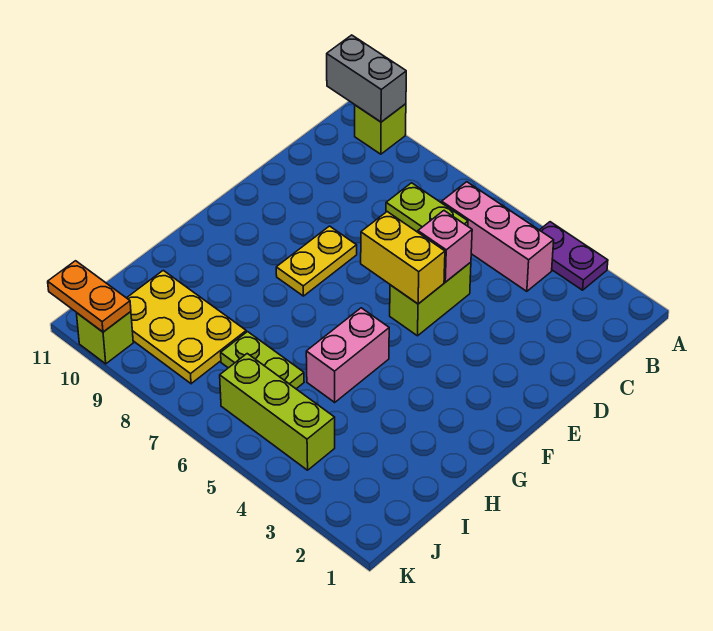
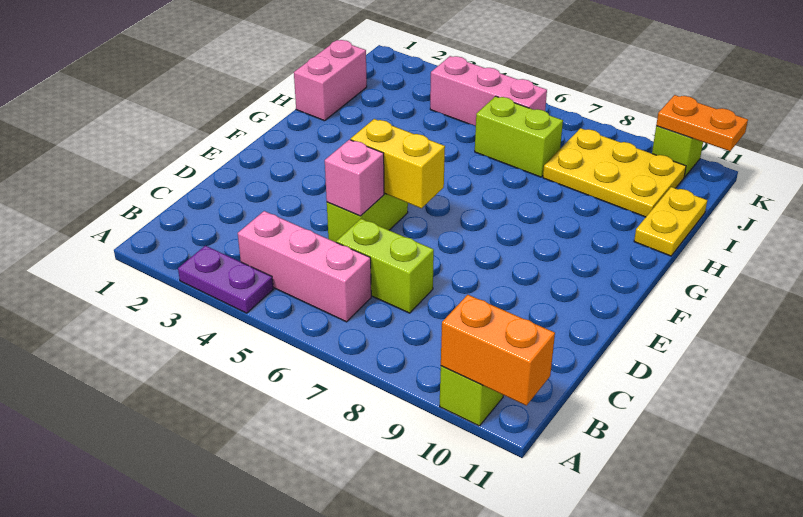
grey 1x2 brick [327,35,406,122] -> orange 1x2 brick [441,295,555,406]
yellow 1x2 plate [276,226,357,296] -> yellow 1x2 plate moved to [634,187,707,256]
pink 1x2 brick [306,308,389,402] -> pink 1x2 brick moved to [294,40,367,121]
lime 1x2 plate [221,332,304,389] -> lime 1x2 brick [475,96,563,177]
lime 1x3 brick [220,354,335,470] -> pink 1x3 brick [430,56,547,126]

